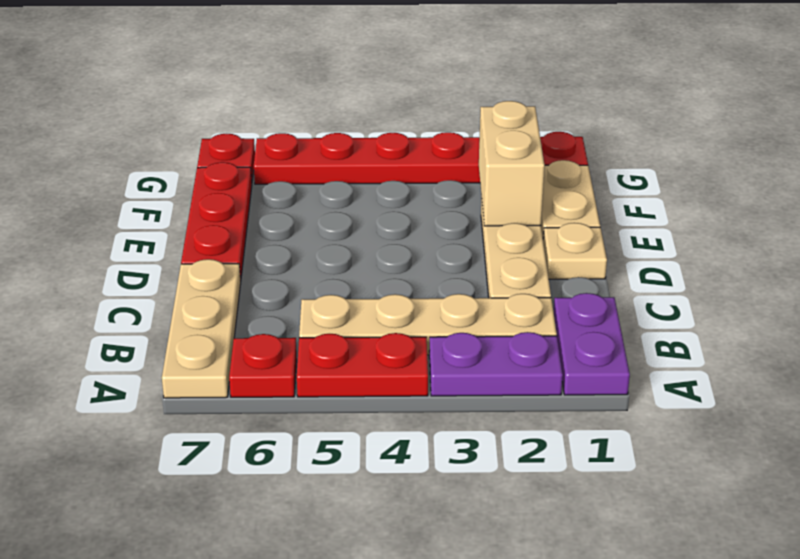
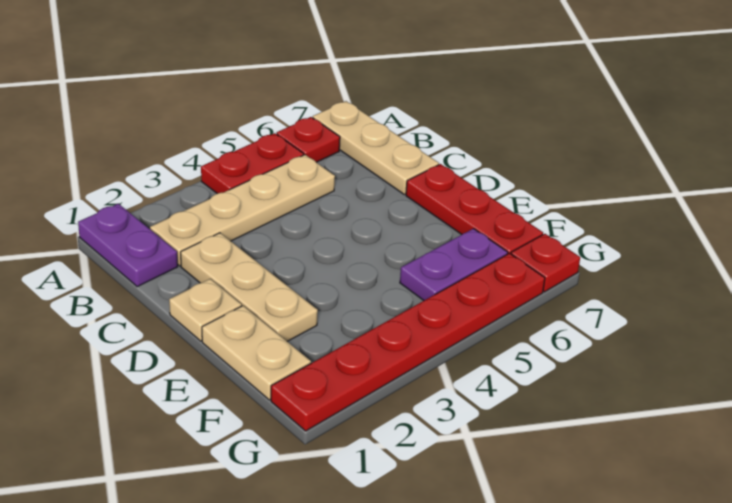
purple 1x2 plate [429,332,563,396] -> purple 1x2 plate moved to [400,229,508,301]
tan 1x2 brick [479,101,545,226] -> none

